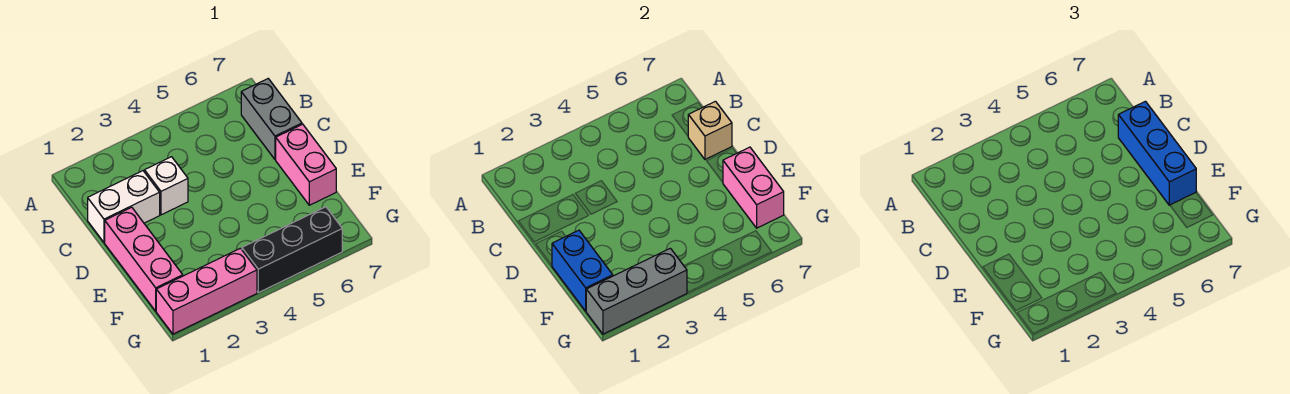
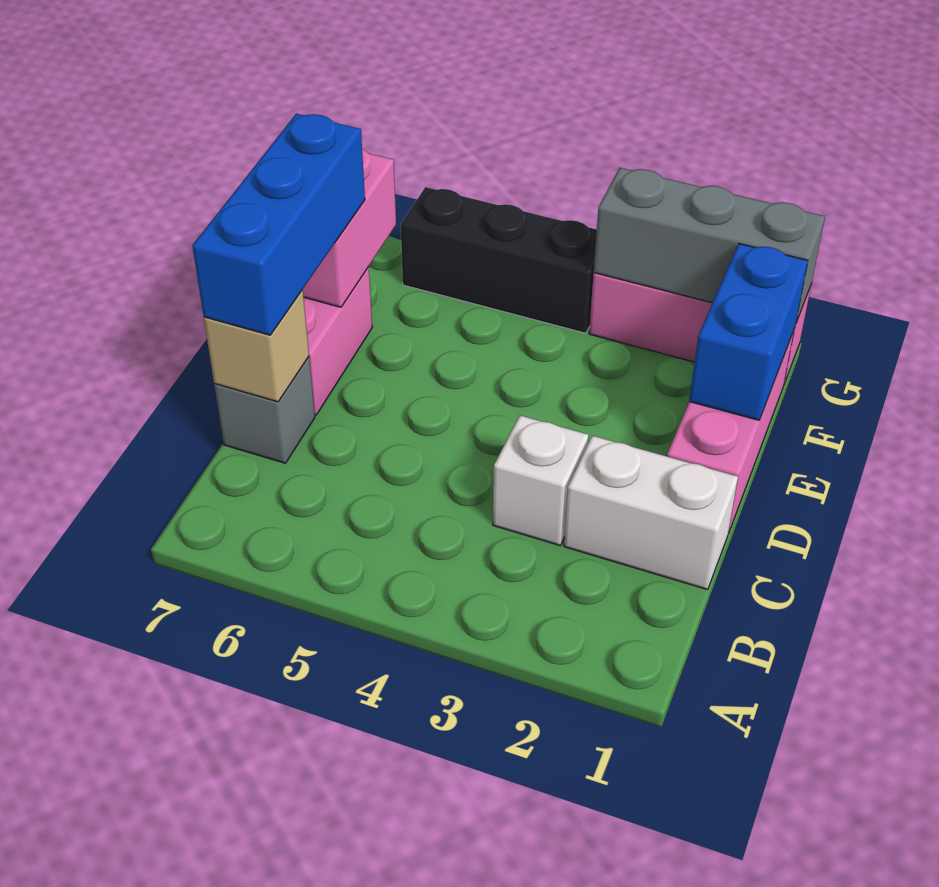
grey 1x2 brick [241,79,302,159] -> grey 1x1 brick [214,357,315,463]

